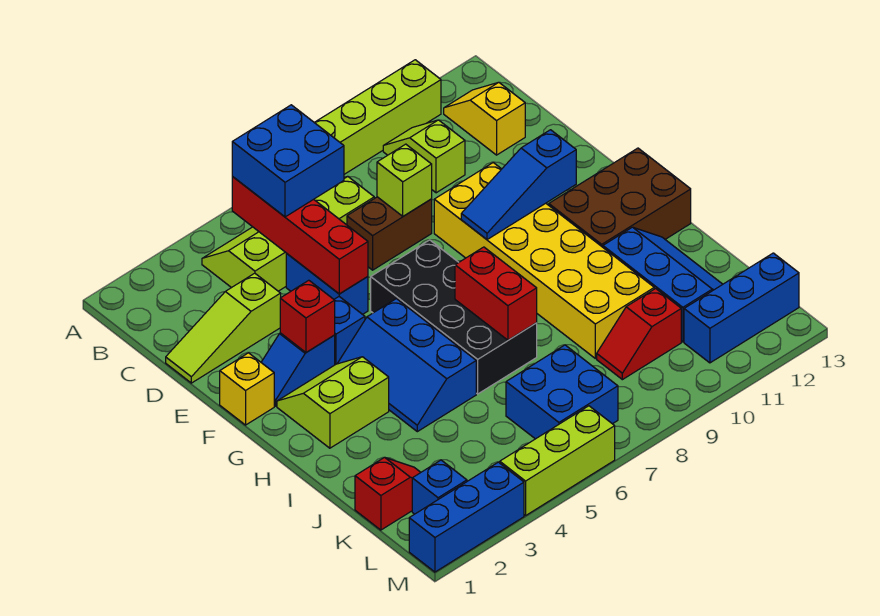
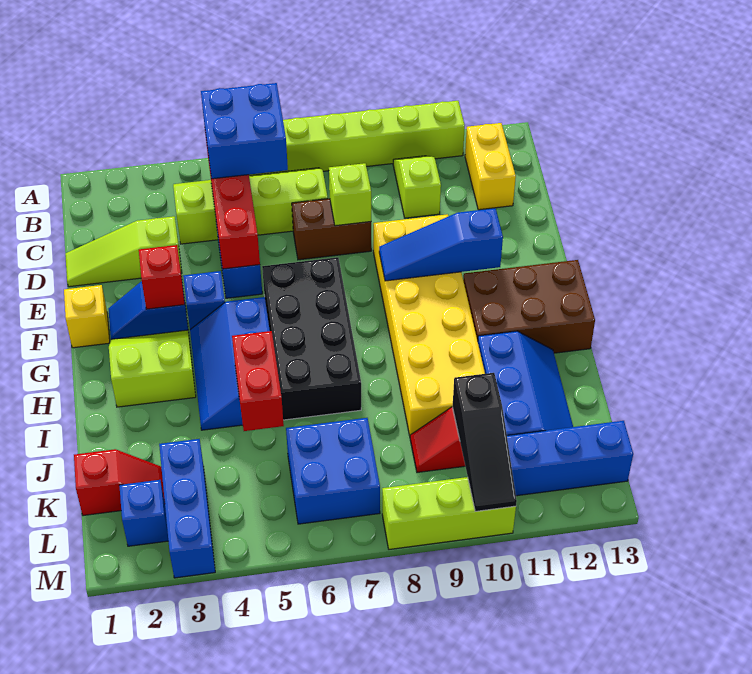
yellow 1x2 slope [444,82,525,155] -> yellow 1x2 brick [465,123,516,210]
red 1x2 brick [455,247,537,340] -> red 1x2 brick moved to [232,331,284,431]
none -> black 1x3 slope [453,373,517,511]
blue 1x3 brick [409,462,524,572] -> blue 1x3 brick turned to [159,439,215,578]
lime 1x3 brick [500,406,615,516] -> lime 1x3 brick moved to [382,477,516,549]

